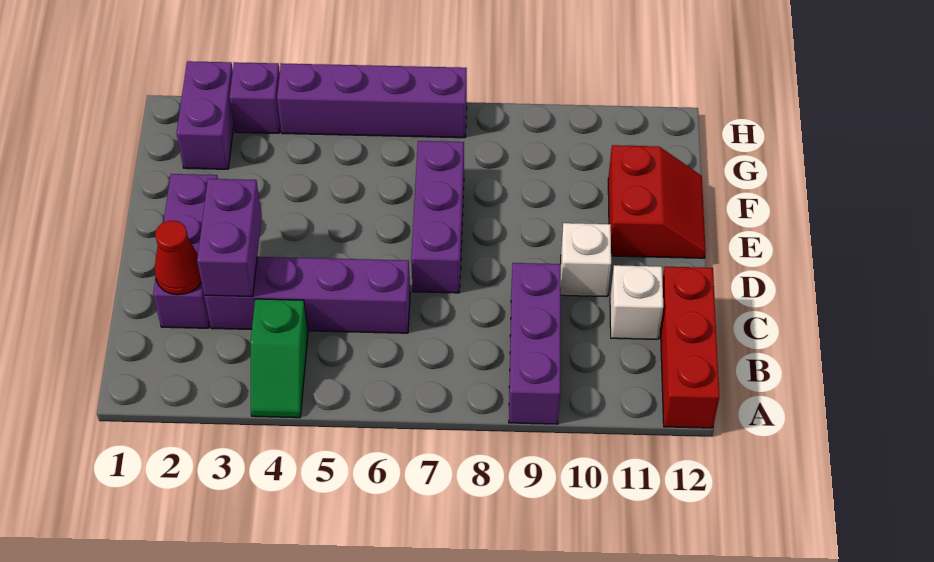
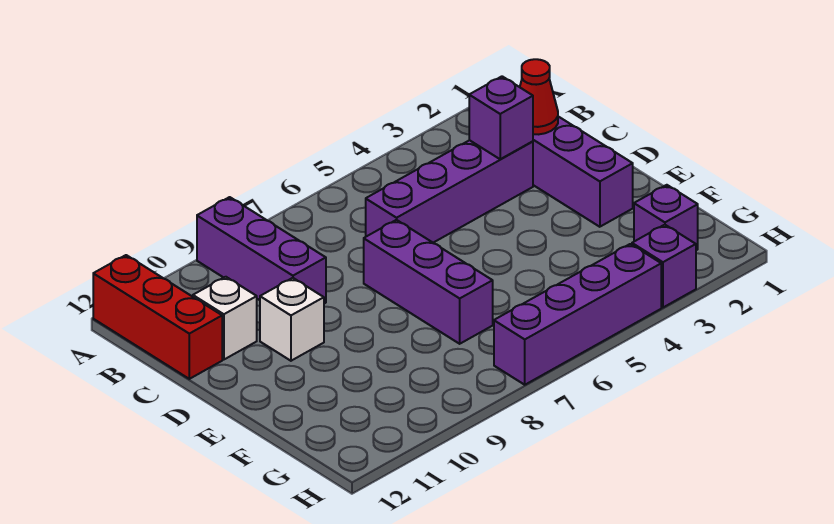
green 1x2 slope [251,299,308,418] -> none
purple 1x2 brick [197,179,262,297] -> purple 1x1 brick [469,76,533,159]
red 2x2 slope [608,145,706,258] -> none
purple 1x2 brick [177,61,234,169] -> purple 1x1 brick [634,185,698,250]

